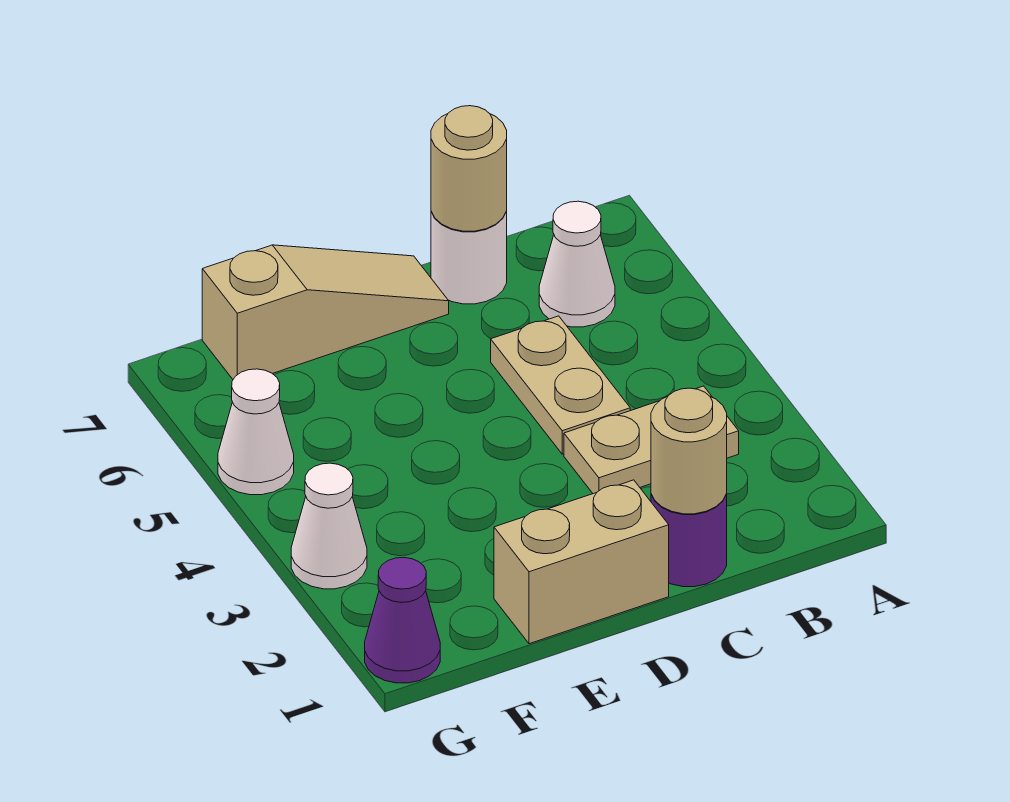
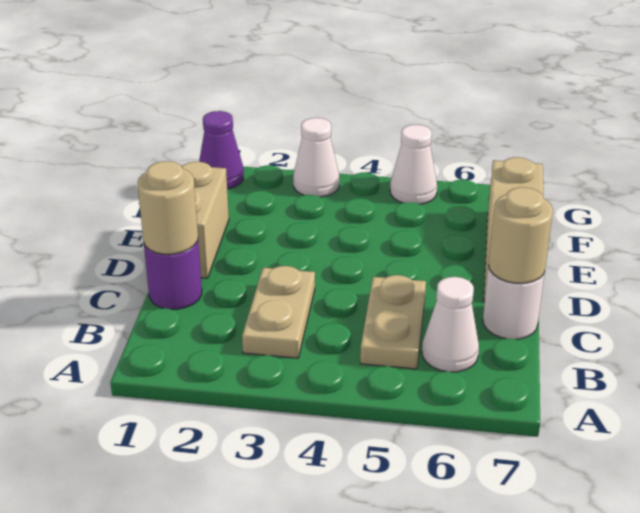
tan 1x2 plate [491,316,630,454] -> tan 1x2 plate turned to [360,275,426,369]

